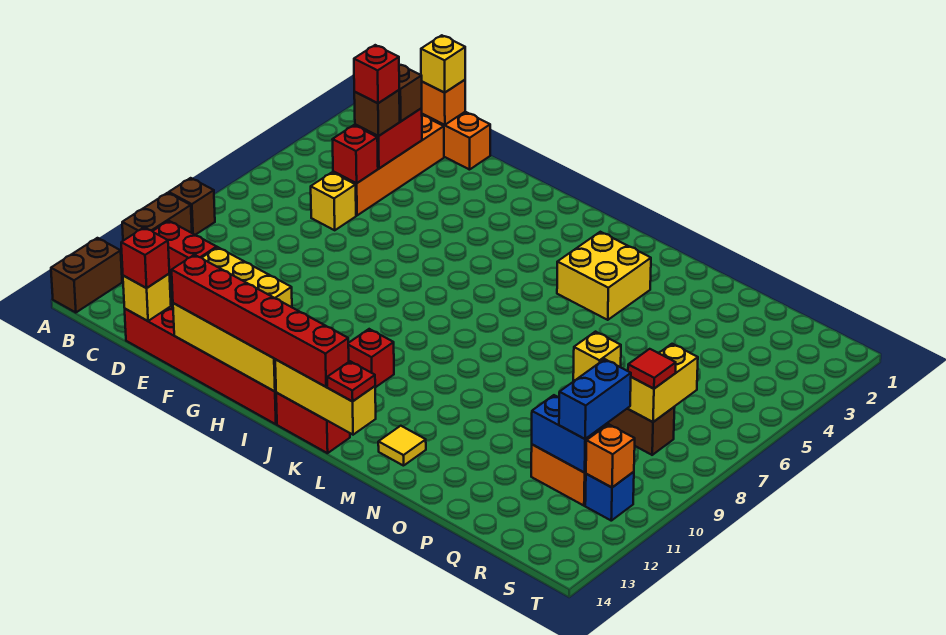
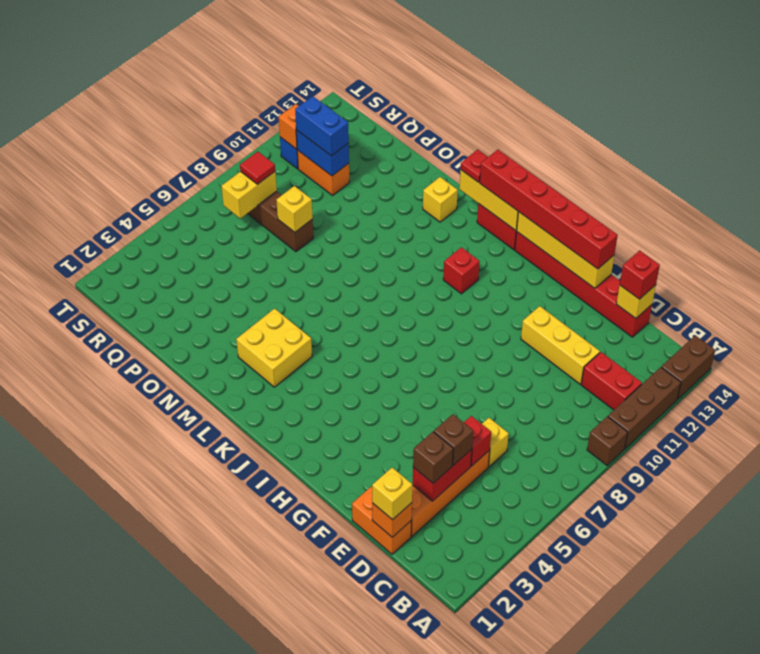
brown 1x2 brick [122,193,192,241] -> brown 1x3 brick [608,367,681,449]
red 1x1 brick [354,45,399,103] -> none
yellow 1x1 tile [378,426,426,466] -> yellow 1x1 brick [423,177,458,222]
blue 1x2 brick [559,359,631,439] -> blue 1x2 brick turned to [295,96,349,156]

